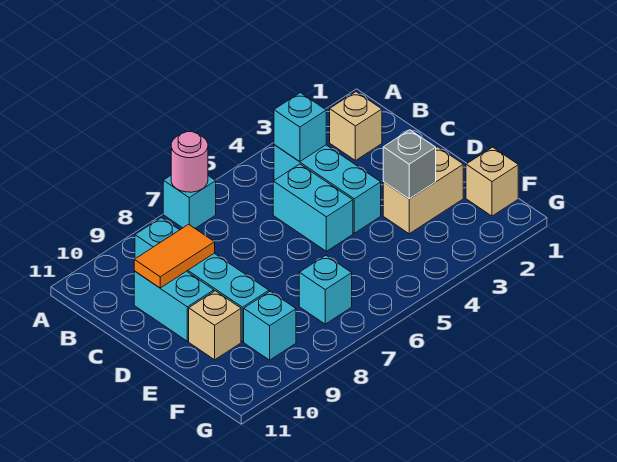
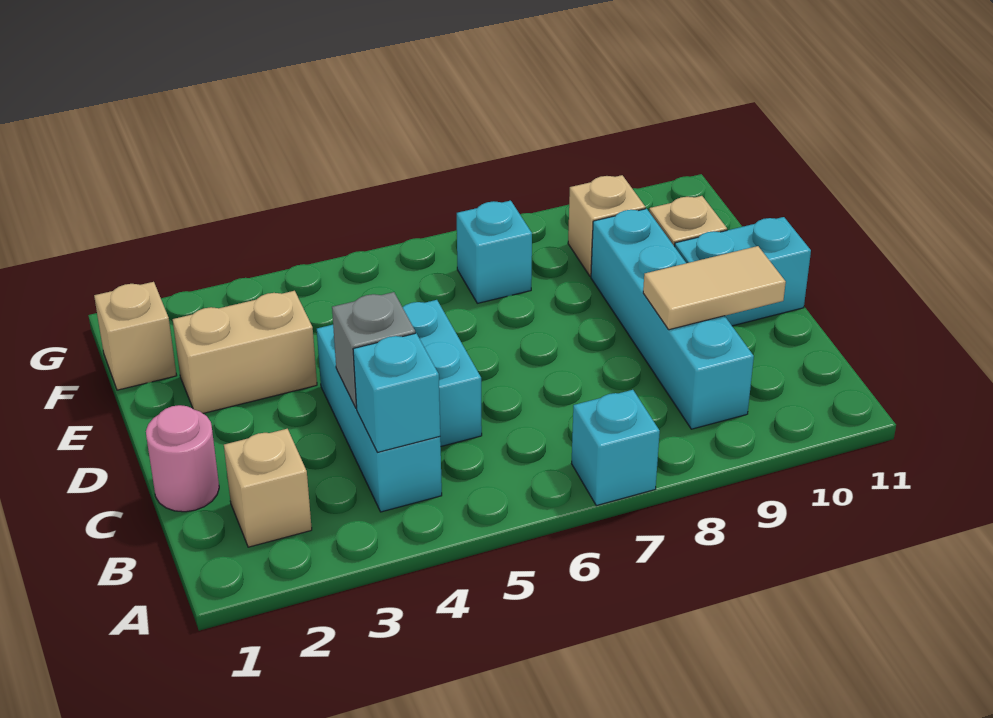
pink 1x1 round brick [171,132,208,192] -> pink 1x1 round brick moved to [146,405,219,512]
orange 1x2 tile [134,224,215,288] -> tan 1x2 tile [643,246,786,330]
cyan 1x2 brick [134,271,214,341] -> cyan 1x2 brick turned to [675,217,811,326]
grey 1x1 brick [383,130,436,199] -> grey 1x1 brick moved to [332,292,415,408]
cyan 1x1 brick [244,291,296,360] -> tan 1x1 brick [568,175,646,276]

